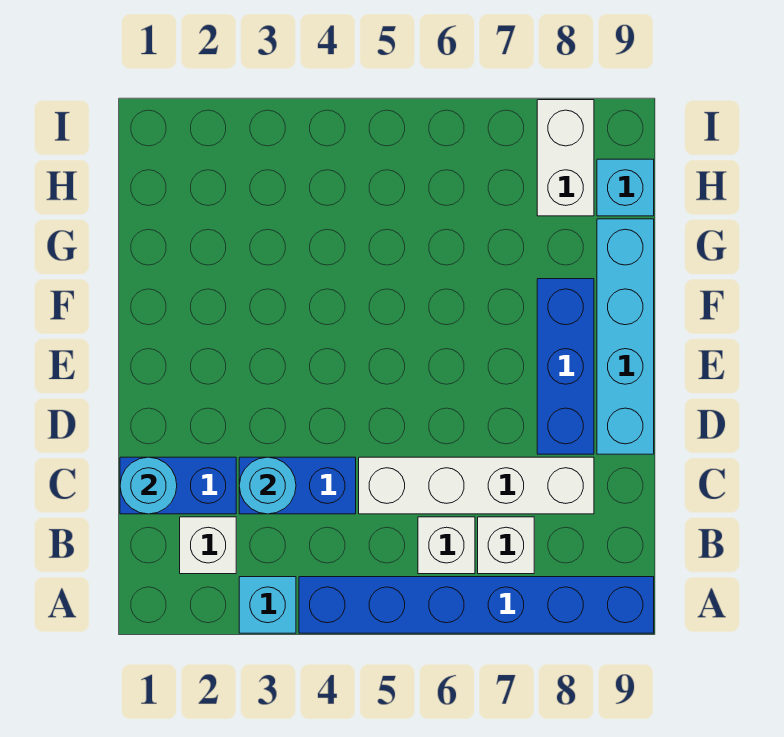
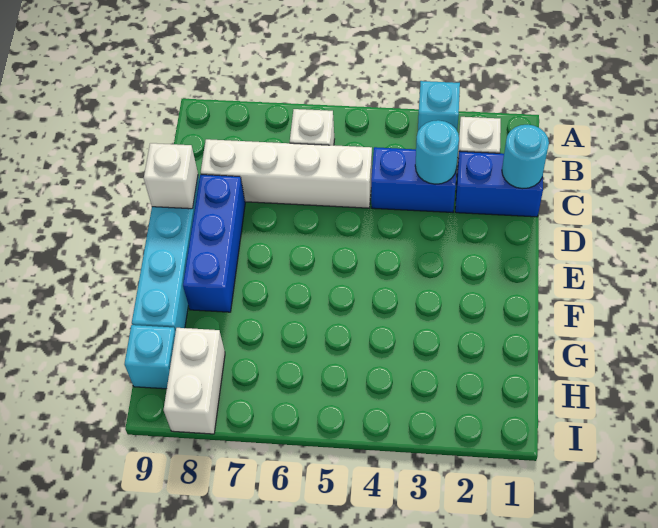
blue 1x6 brick [299,577,654,633] -> none
white 1x1 brick [478,517,534,574] -> white 1x1 brick moved to [144,143,198,209]

